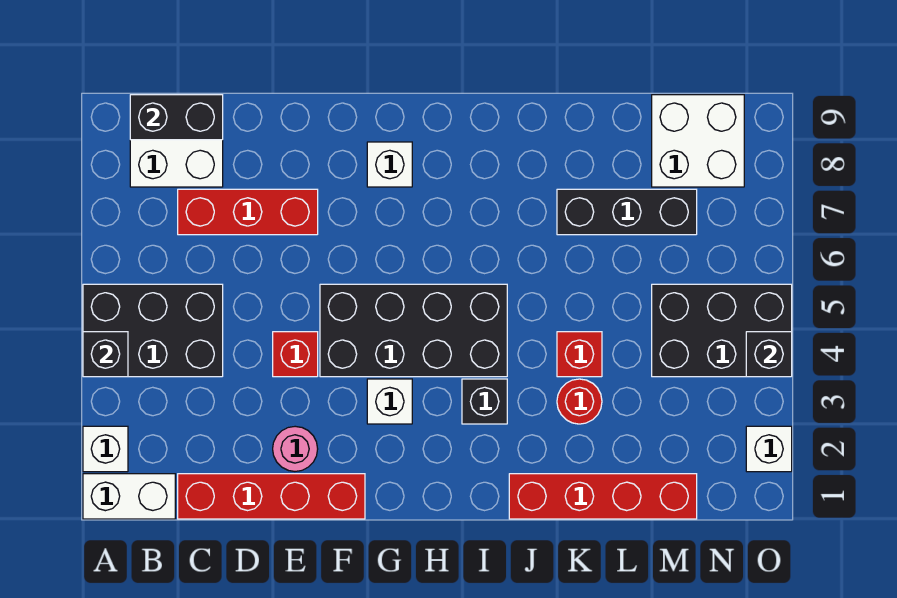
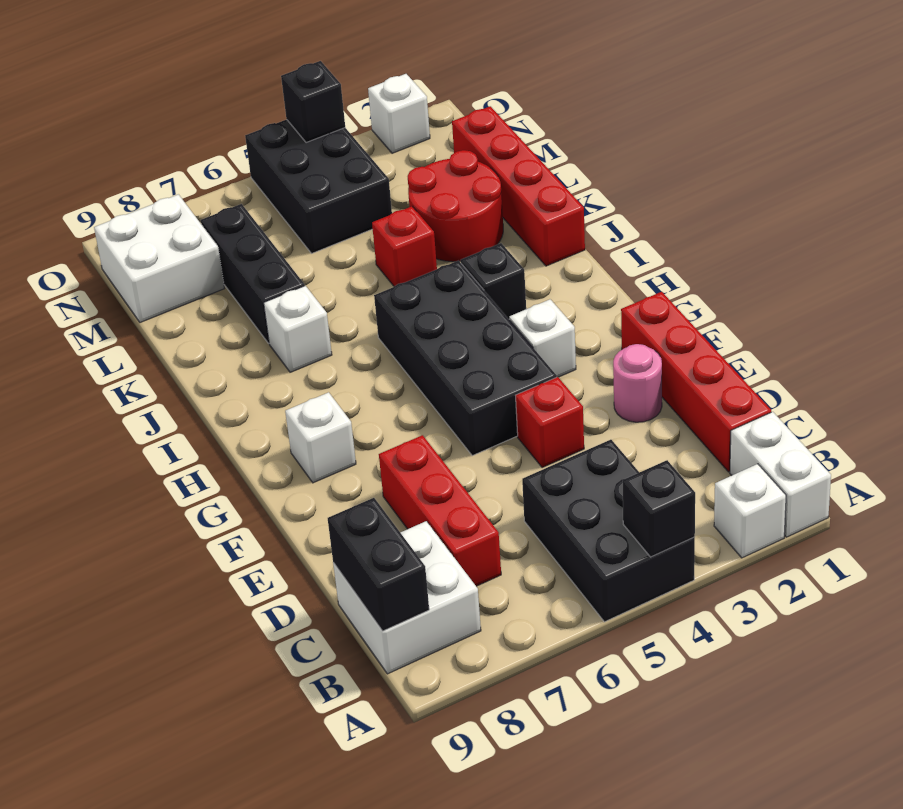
none -> white 1x1 brick [264,286,332,372]
red 1x1 round brick [557,379,602,424] -> red 2x2 round brick [408,150,503,262]

